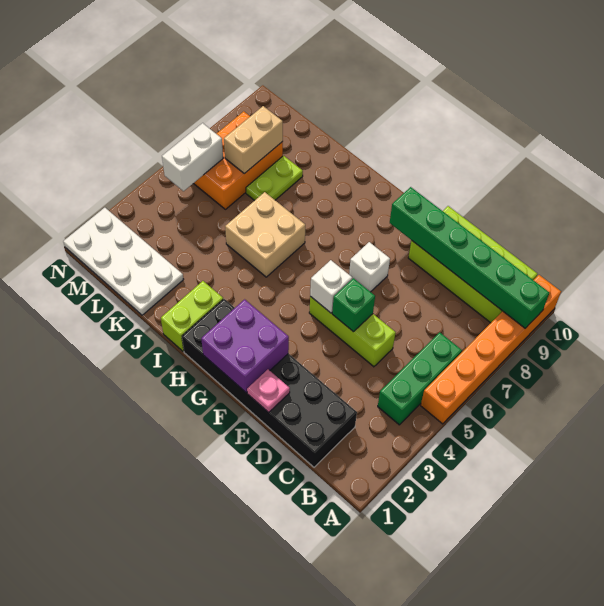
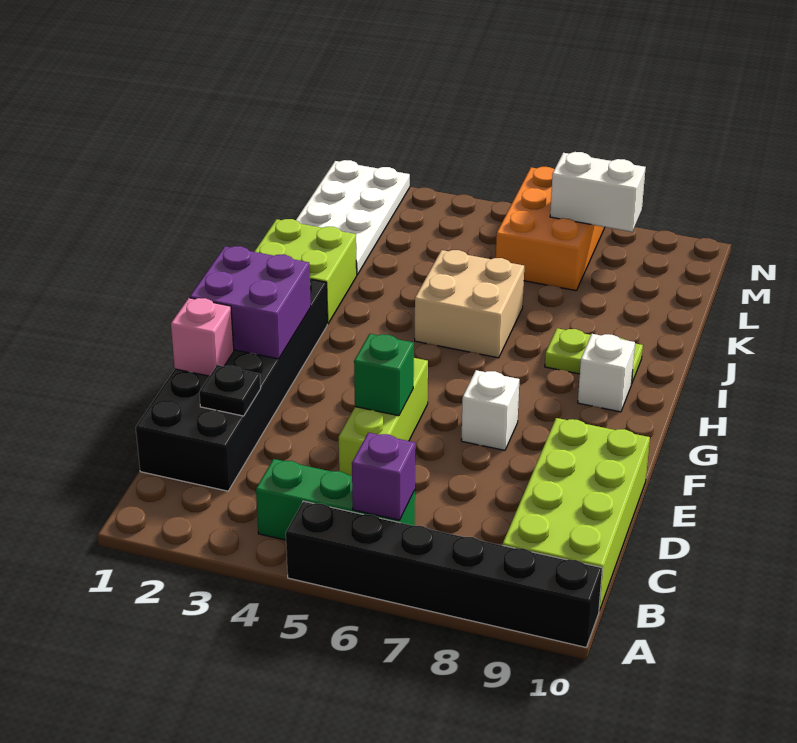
orange 1x6 brick [421,275,561,424] -> black 1x6 brick [286,501,602,647]
green 1x6 brick [390,187,549,328] -> none
none -> purple 1x1 brick [352,433,415,520]
none -> black 1x1 plate [199,365,261,416]
pink 1x1 plate [247,369,290,412] -> pink 1x1 brick [171,298,234,376]
white 1x1 brick [310,260,352,313] -> white 1x1 brick moved to [578,334,635,412]
lime 1x2 brick [161,281,223,352] -> lime 2x2 brick [254,219,357,324]
lime 1x2 plate [246,156,303,201] -> lime 1x2 plate moved to [545,328,643,384]
orange 2x3 brick [194,111,283,209] -> orange 2x3 brick turned to [496,167,605,291]
tan 1x2 brick [224,106,283,174] -> none
white 1x2 brick [162,123,223,191] -> white 1x2 brick moved to [550,152,646,232]

